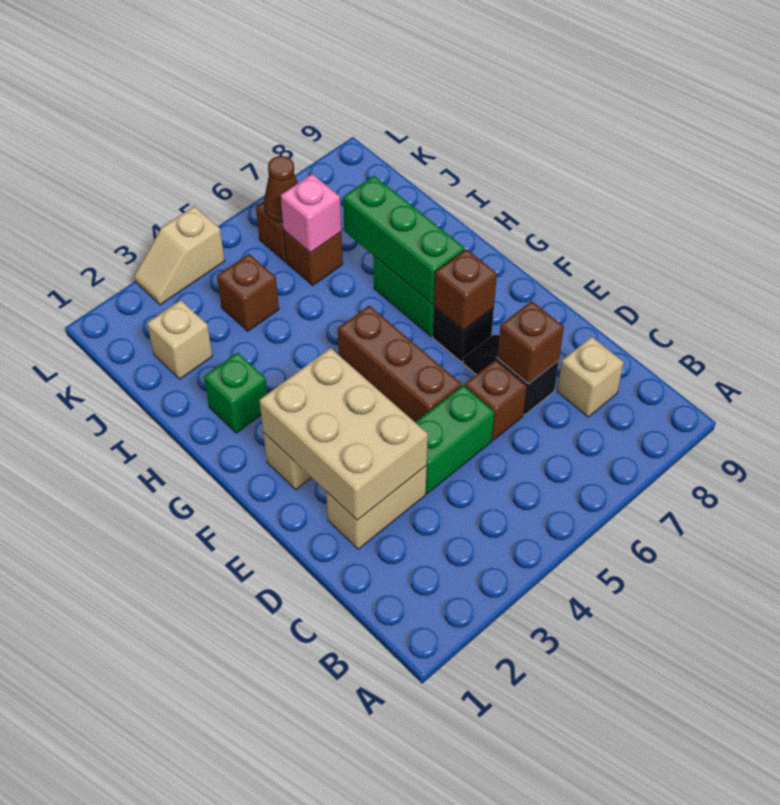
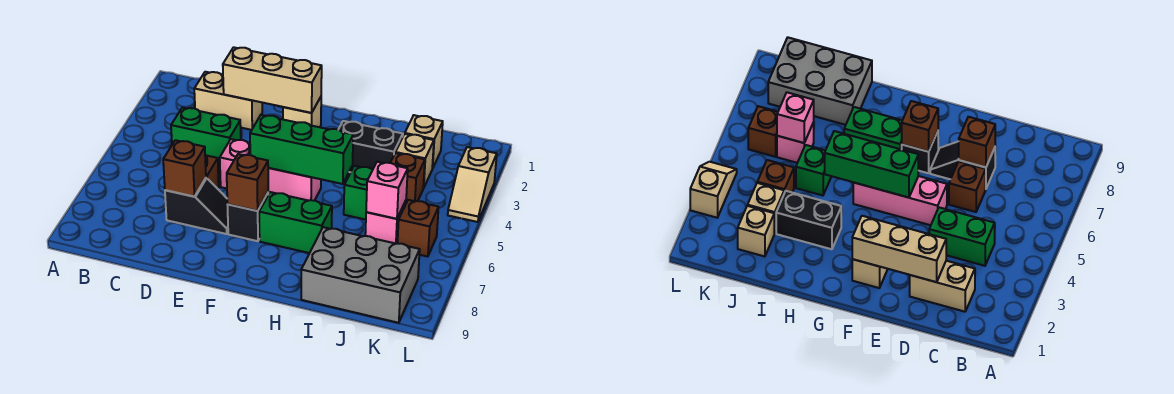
tan 1x1 brick [557,337,624,417] -> tan 1x1 brick moved to [395,134,434,188]
tan 1x2 brick [326,466,427,549] -> tan 1x2 brick turned to [194,72,262,130]
tan 2x3 brick [259,348,428,520] -> tan 1x3 brick [223,47,322,113]
green 1x2 brick [415,385,494,494] -> green 1x2 brick turned to [171,108,241,165]
brown 1x3 brick [338,306,461,422] -> pink 1x3 brick [220,139,321,201]
green 1x3 brick [343,176,465,304] -> green 1x3 brick moved to [250,115,353,184]
green 1x1 brick [204,352,267,433] -> green 1x1 brick moved to [344,166,372,220]
none -> black 1x2 brick [338,121,403,172]
none -> grey 2x3 brick [301,227,420,323]
brown 1x1 brick [284,231,343,285] -> pink 1x1 brick [365,201,406,244]
brown 1x1 cone [264,156,298,222] -> none
tan 1x2 slope [134,206,224,305] -> tan 1x2 slope turned to [448,147,497,222]

